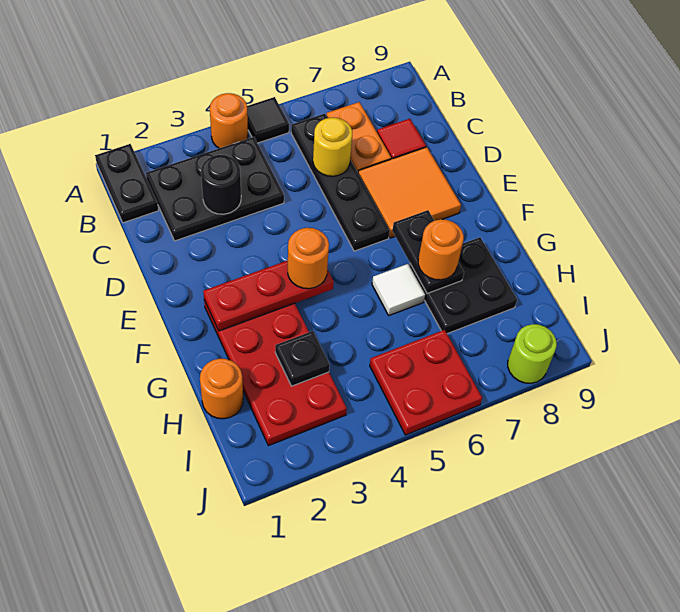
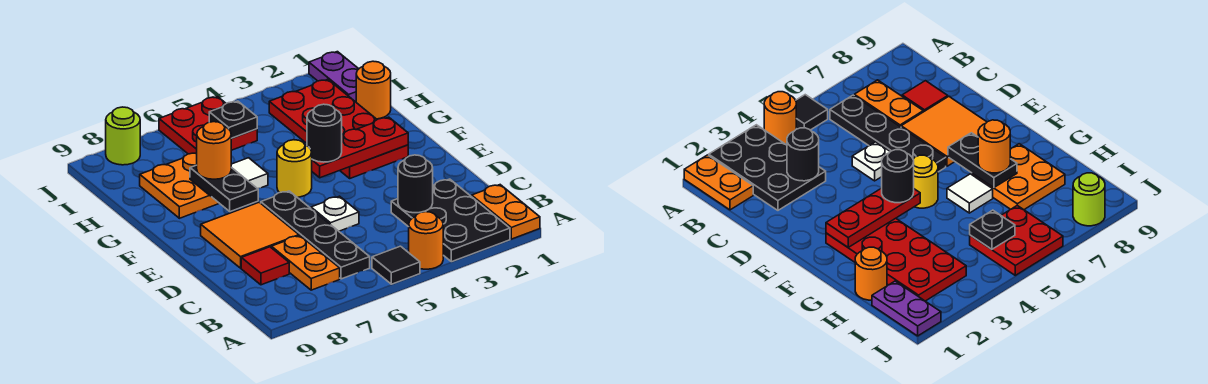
black 1x2 plate [95,144,159,223] -> orange 1x2 plate [472,185,540,239]
black 2x3 plate [146,137,284,241] -> black 2x3 plate turned to [391,179,510,262]
yellow 1x1 round brick [313,118,352,176] -> yellow 1x1 round brick moved to [277,140,312,197]
none -> white 1x1 plate [311,196,359,231]
orange 1x1 round brick [288,228,329,289] -> black 1x1 round brick [307,104,342,162]
black 2x2 plate [409,237,517,334] -> orange 2x2 plate [140,153,219,218]
black 1x1 plate [275,331,330,386] -> black 1x1 plate moved to [209,101,257,138]
none -> purple 1x2 plate [309,52,358,102]

